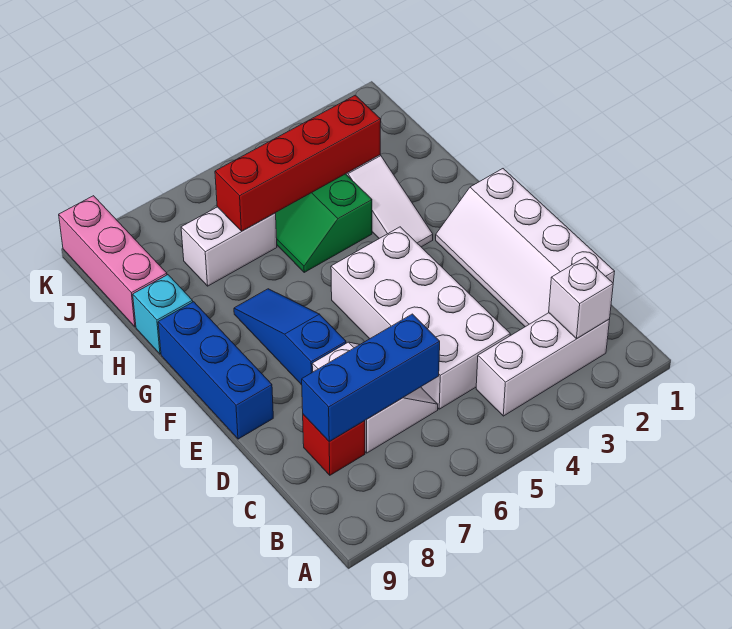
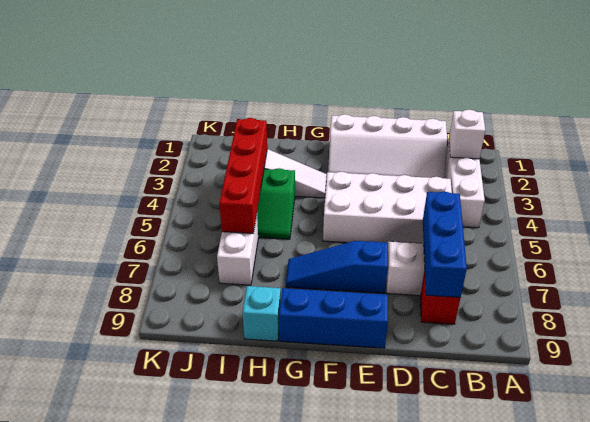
pink 1x3 brick [59,196,167,327] -> none

